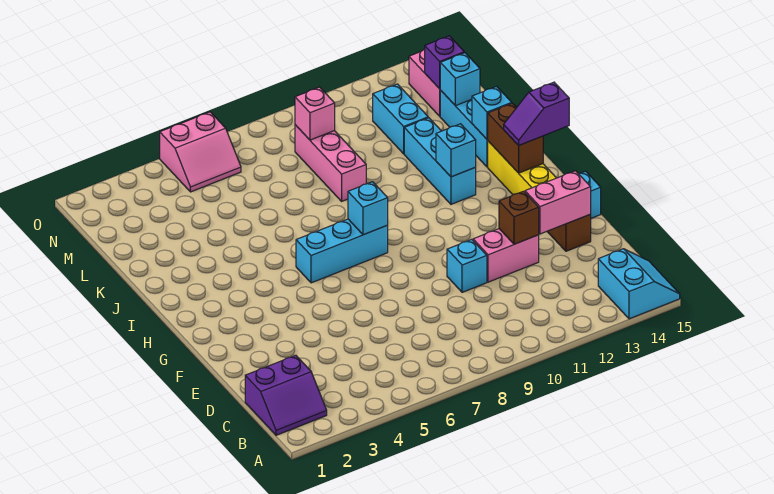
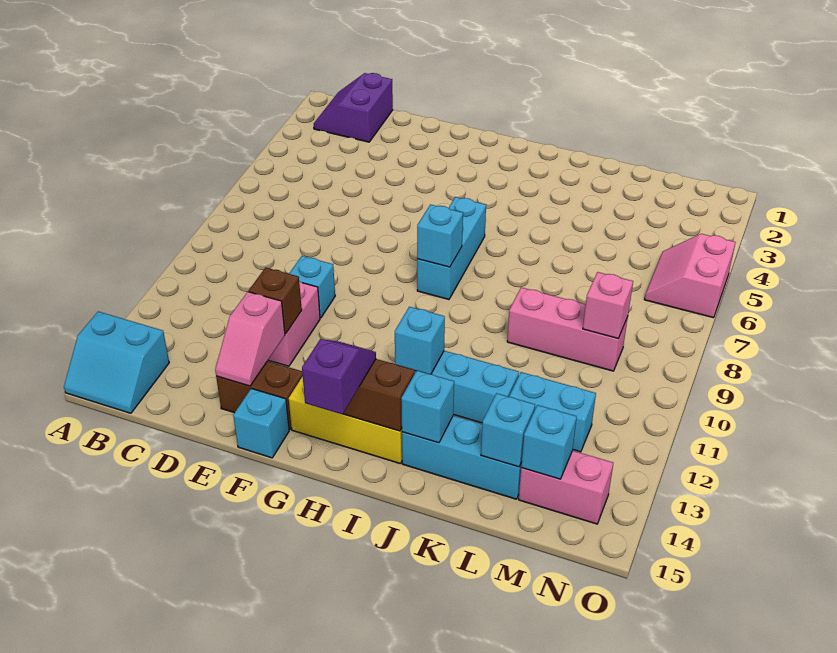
pink 1x2 brick [525,171,591,234] -> pink 1x2 slope [215,292,285,386]
purple 1x1 brick [425,36,464,89] -> cyan 1x1 brick [521,405,577,479]

